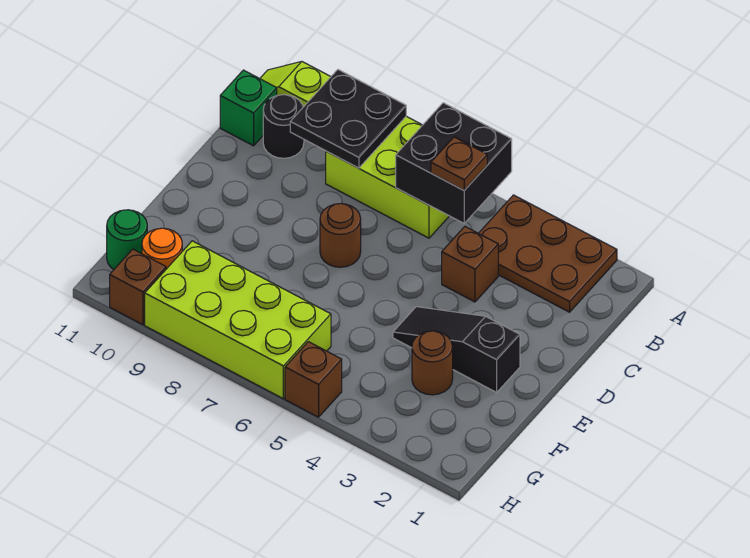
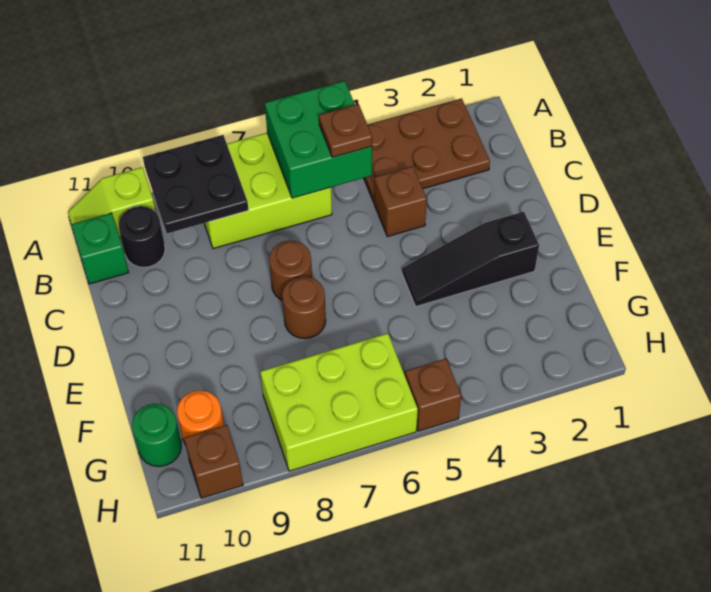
black 2x2 brick [396,103,512,223] -> green 2x2 brick [265,81,372,198]
brown 1x1 round brick [412,331,453,395] -> brown 1x1 round brick moved to [282,276,326,339]
lime 2x4 brick [145,241,331,399] -> lime 2x3 brick [260,333,418,471]

